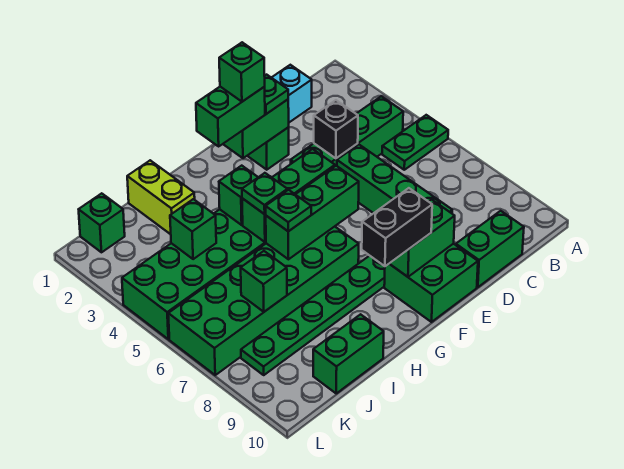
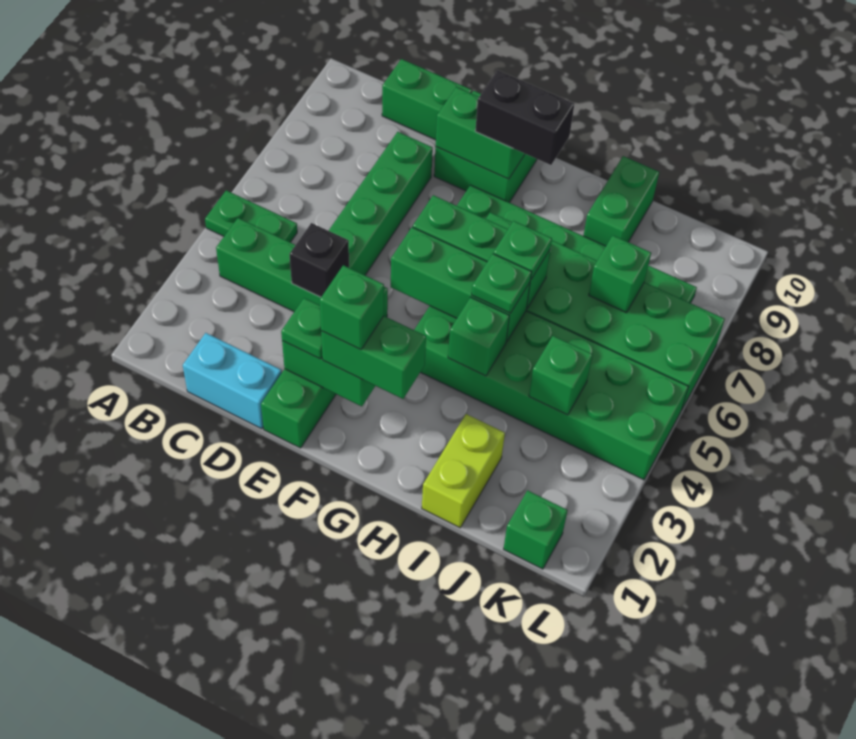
green 1x2 brick [313,314,384,393] -> green 1x2 brick turned to [583,156,659,246]

